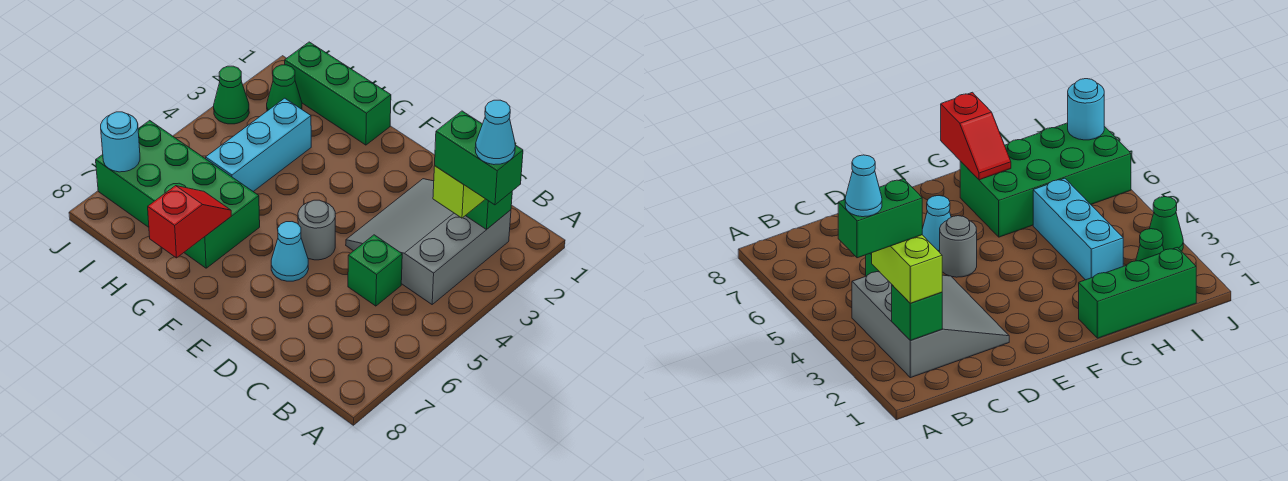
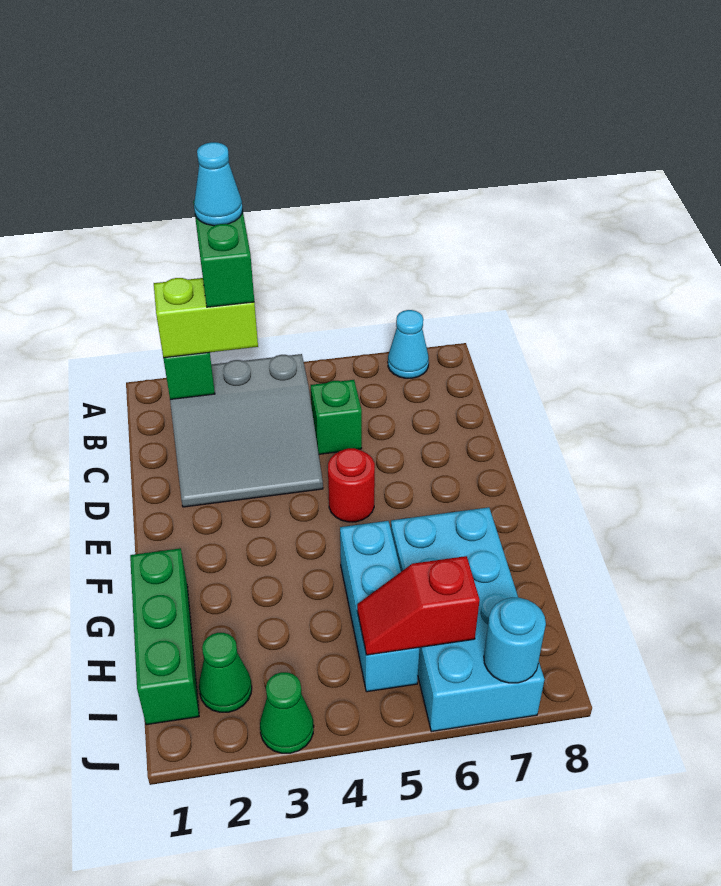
grey 1x1 round brick [298,200,335,260] -> red 1x1 round brick [328,448,375,522]
cyan 1x1 cone [271,222,308,281] -> cyan 1x1 cone moved to [388,310,429,378]
green 2x4 brick [96,121,260,268] -> cyan 2x4 brick [391,507,545,732]
red 1x2 slope [148,186,231,258] -> red 1x2 slope moved to [357,556,480,655]
cyan 1x3 brick [206,98,311,192] -> cyan 1x3 brick turned to [340,521,419,692]

